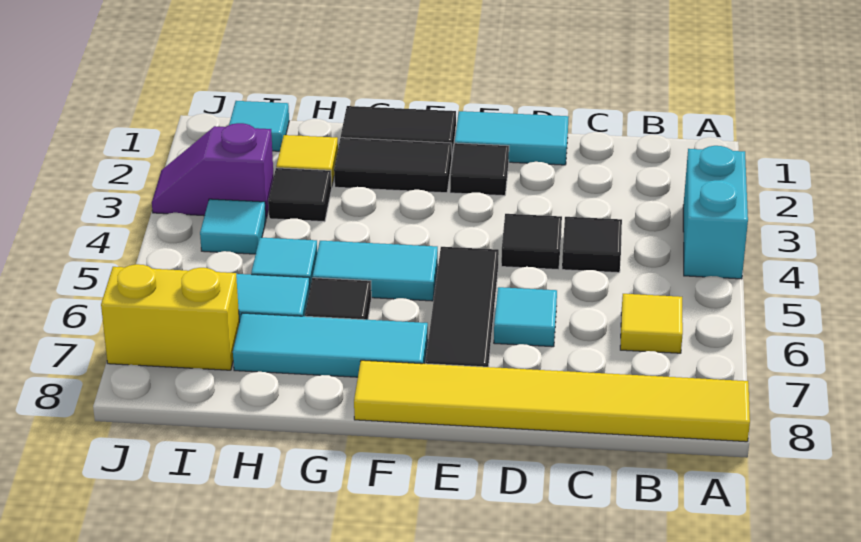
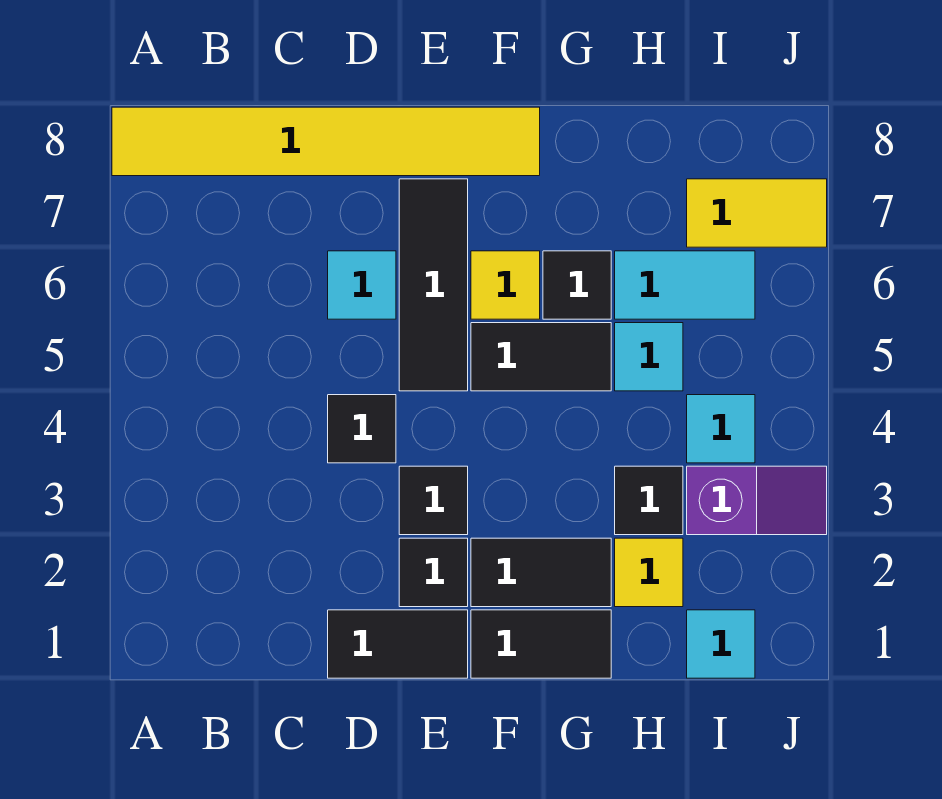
cyan 1x2 brick [683,146,748,279] -> none
yellow 1x1 tile [620,294,683,353] -> yellow 1x1 tile moved to [471,251,540,319]
black 1x1 tile [562,217,622,273] -> black 1x1 tile moved to [399,466,468,535]
cyan 1x2 tile [455,111,568,165] -> black 1x2 tile [328,610,468,678]
cyan 1x2 tile [313,241,438,301] -> black 1x2 tile [471,323,611,391]
cyan 1x3 tile [233,313,428,377] -> none
yellow 1x2 brick [101,264,239,370] -> yellow 1x2 tile [687,179,827,247]

